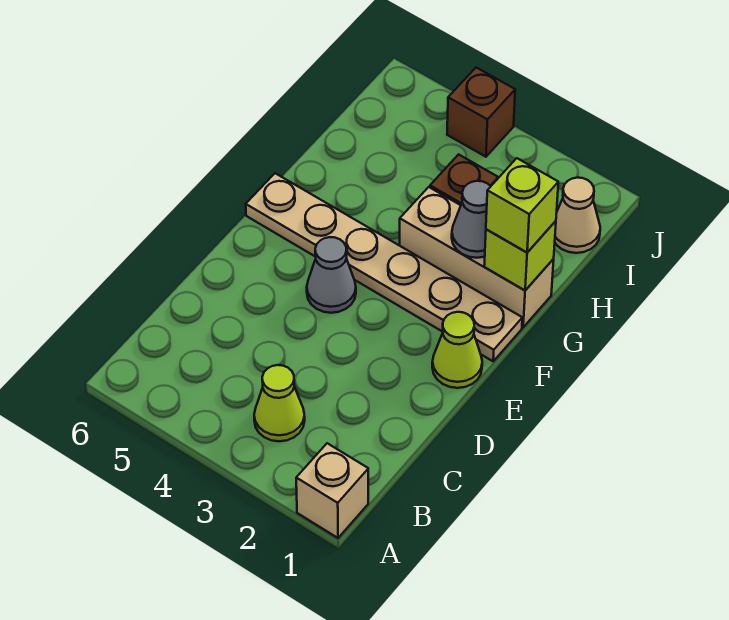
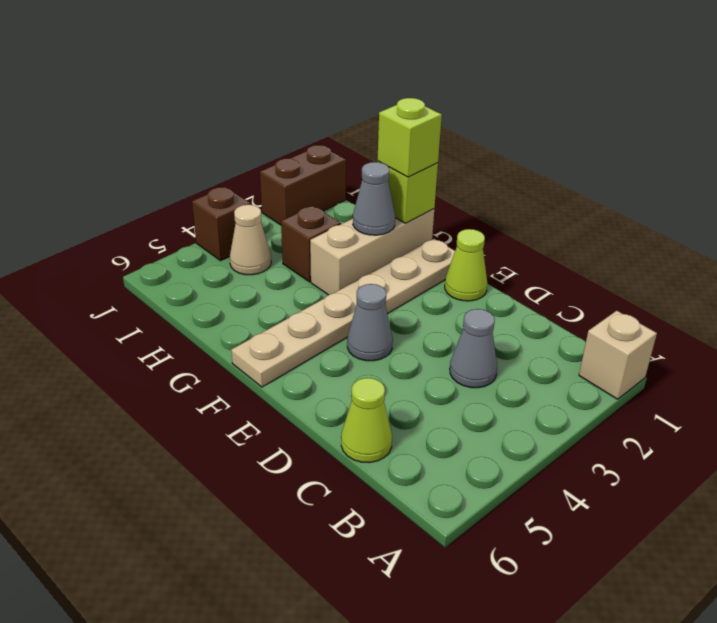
lime 1x1 cone [254,365,305,441] -> lime 1x1 cone moved to [341,378,392,463]
none -> grey 1x1 cone [450,309,497,388]
tan 1x1 cone [555,178,600,253] -> tan 1x1 cone moved to [230,205,271,275]
none -> brown 1x2 brick [260,145,346,225]

